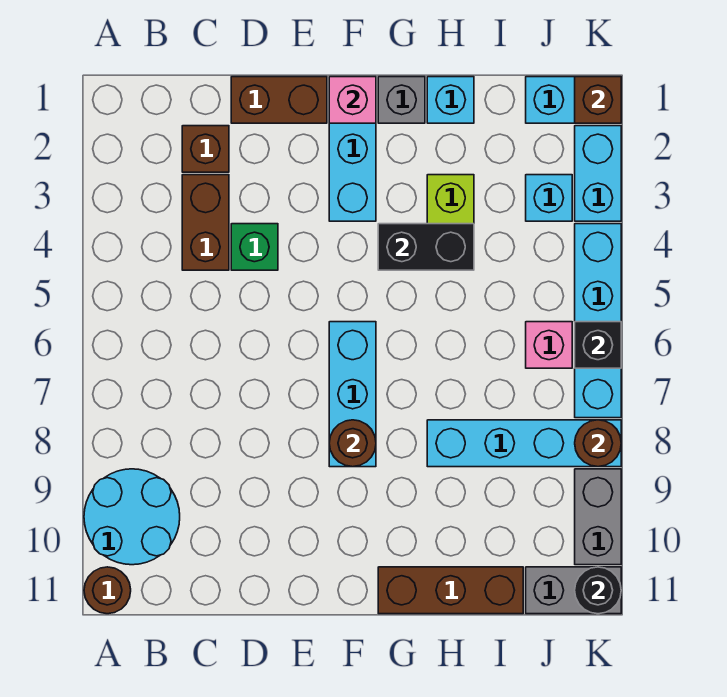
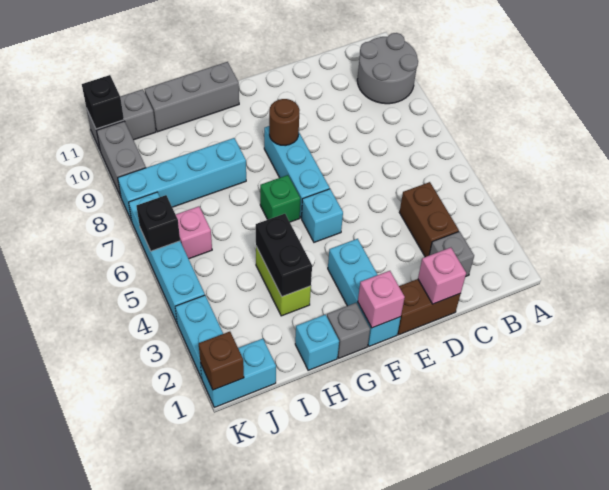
cyan 2x2 round brick [84,469,180,565] -> grey 2x2 round brick [357,33,418,104]
brown 1x1 round brick [84,567,131,614] -> none
brown 1x1 brick [182,126,229,172] -> grey 1x1 brick [429,232,474,276]
none -> pink 1x1 brick [418,248,466,304]
green 1x1 brick [231,224,278,270] -> green 1x1 brick moved to [260,175,300,222]
black 1x2 brick [378,224,474,270] -> black 1x2 brick turned to [256,214,312,297]
brown 1x3 brick [378,567,523,614] -> grey 1x3 brick [144,62,239,132]
cyan 1x1 brick [526,175,572,221] -> cyan 1x1 brick moved to [302,189,343,242]
brown 1x1 round brick [575,420,621,467] -> none
black 1x1 round brick [575,567,621,614] -> black 1x1 brick [82,75,124,129]

